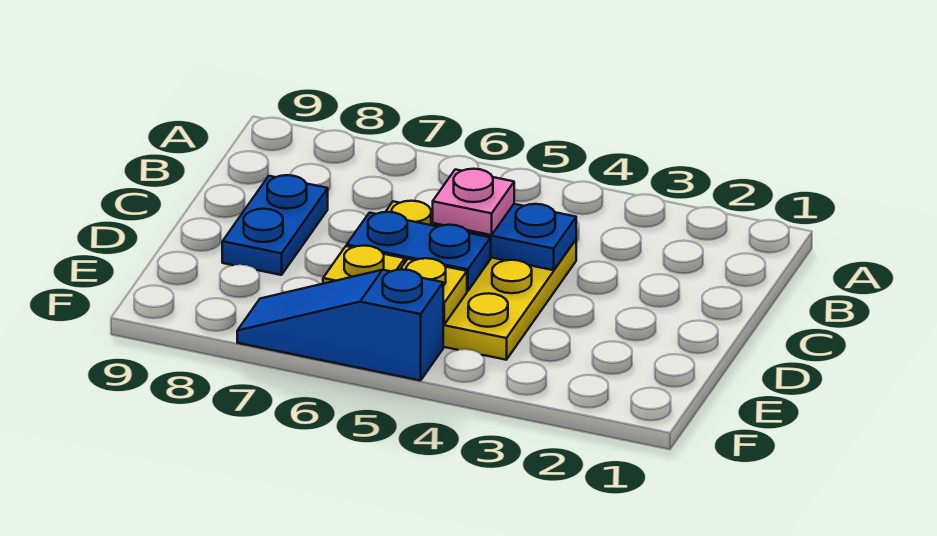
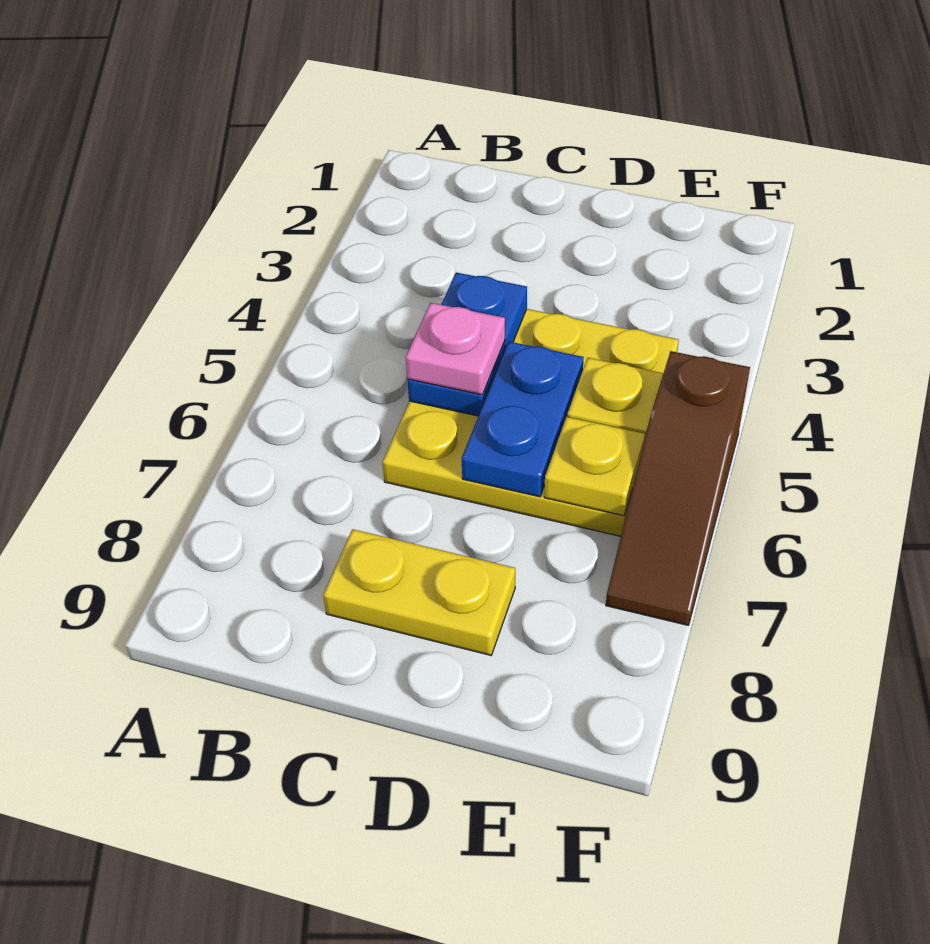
blue 1x2 plate [222,175,328,275] -> yellow 1x2 plate [323,529,515,655]
blue 1x3 slope [237,269,443,381] -> brown 1x3 slope [606,351,750,625]

